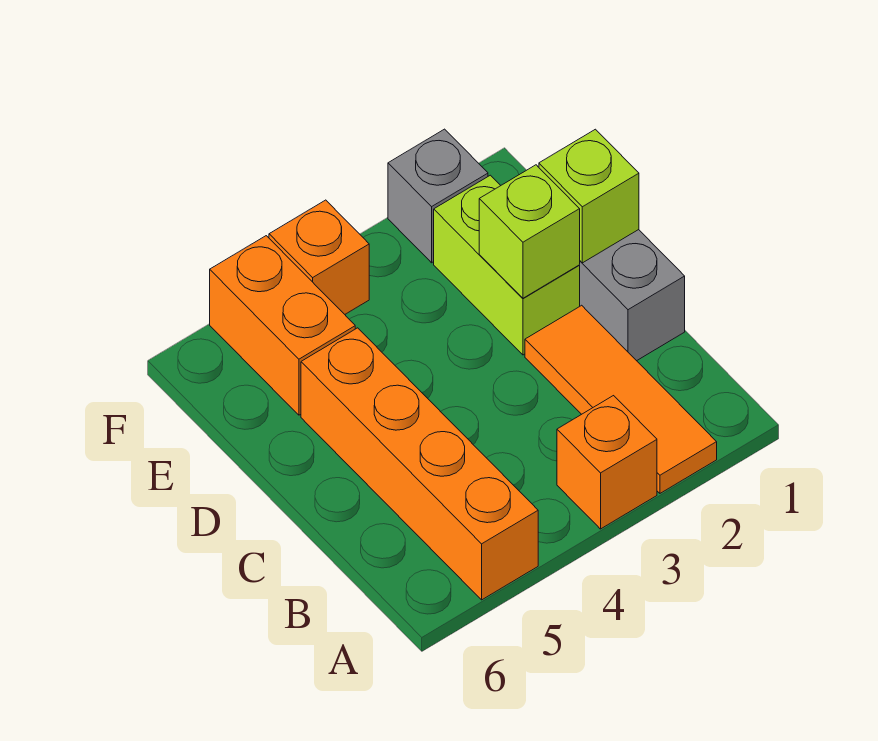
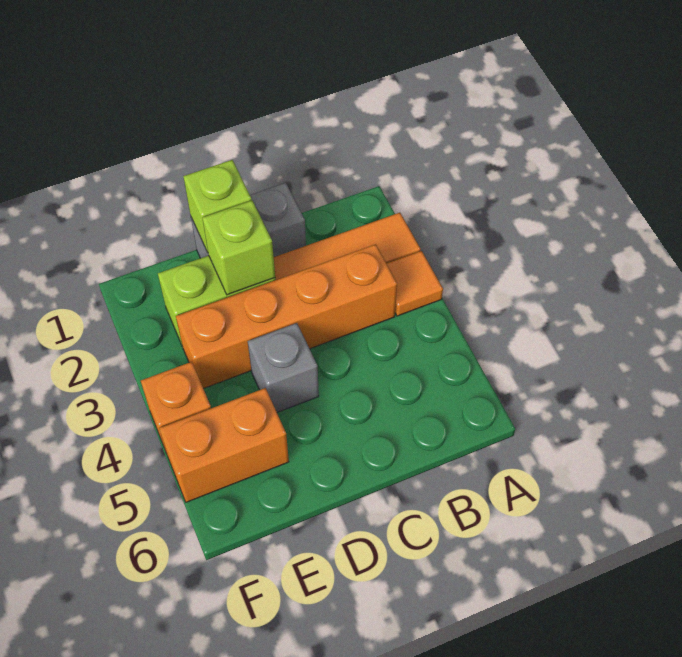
orange 1x1 brick [557,396,657,529] -> orange 1x1 tile [387,251,443,316]
orange 1x4 brick [301,328,538,600] -> orange 1x4 brick moved to [176,244,397,389]
grey 1x1 brick [388,129,488,263] -> grey 1x1 brick moved to [248,323,319,412]

